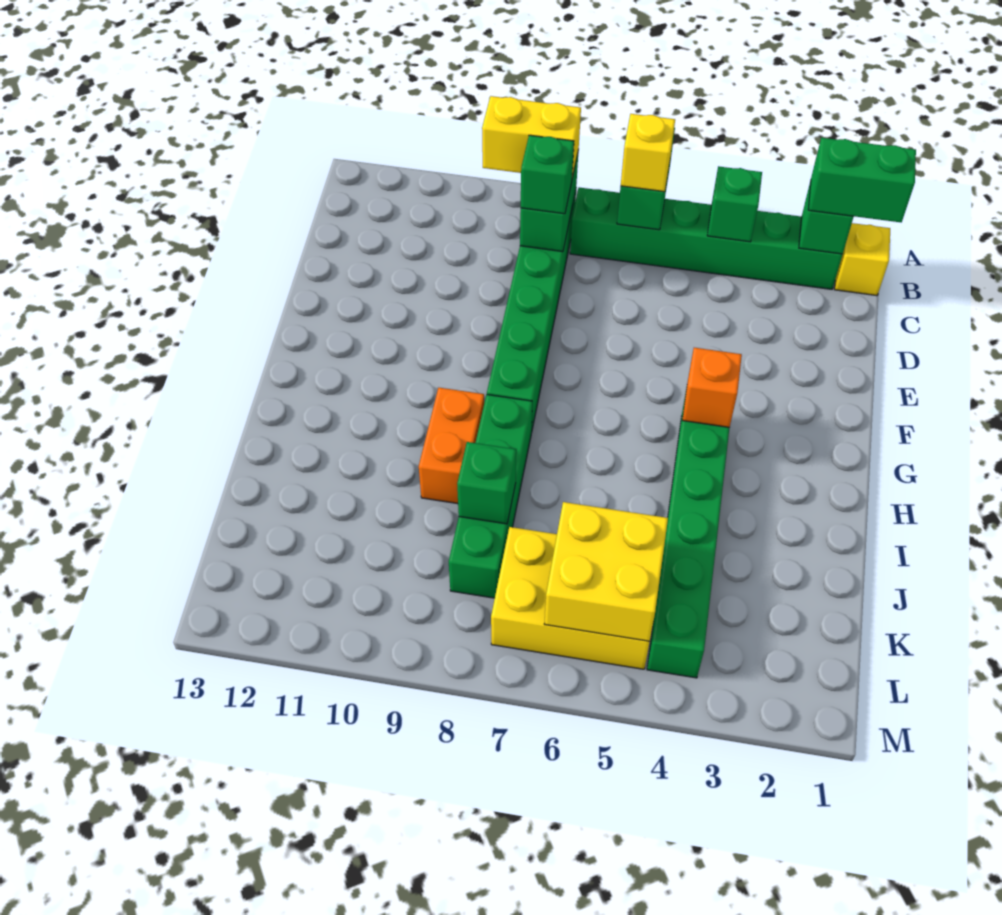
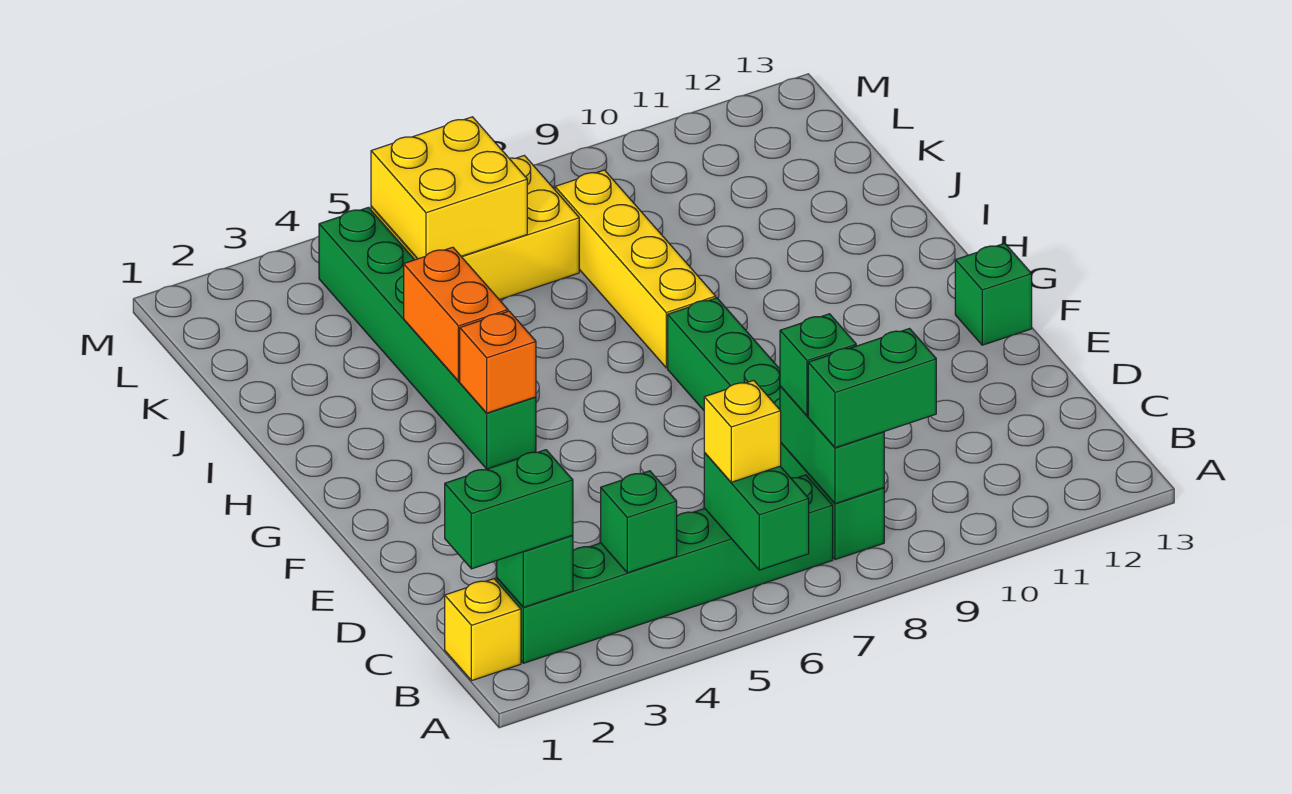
yellow 1x2 brick [482,96,581,178] -> green 1x2 brick [808,329,936,448]
green 1x4 brick [449,395,532,598] -> yellow 1x4 brick [555,170,716,368]
orange 1x2 brick [419,388,484,504] -> orange 1x2 brick moved to [404,247,508,381]
green 1x1 brick [457,442,516,524] -> green 1x1 brick moved to [955,243,1032,345]

